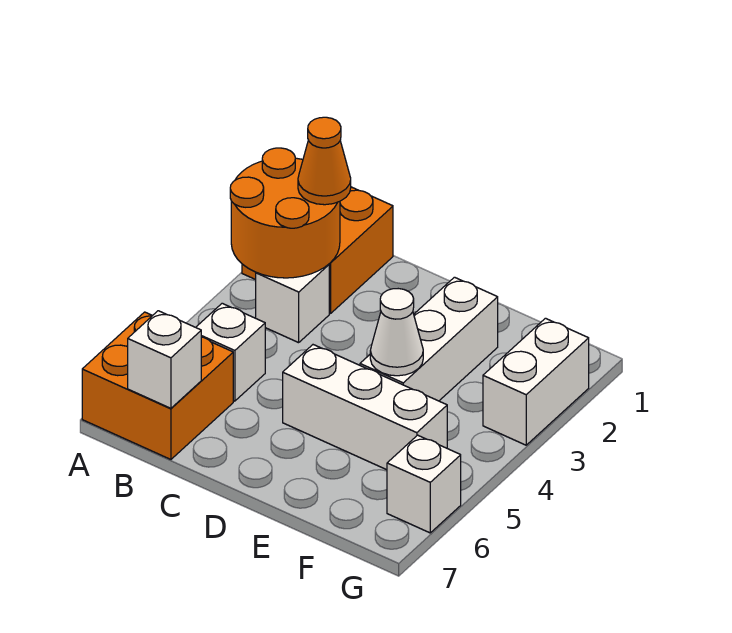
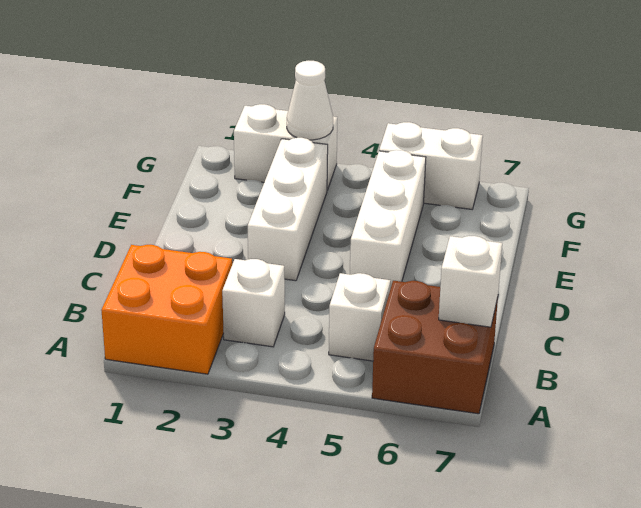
orange 2x2 round brick [230,148,340,278] -> none
orange 2x2 brick [82,312,233,459] -> brown 2x2 brick [372,281,498,414]
orange 1x1 cone [298,117,351,205] -> none
white 1x3 brick [360,277,498,401] -> white 1x3 brick turned to [248,138,328,281]
white 1x1 cone [370,289,423,376] -> white 1x1 cone moved to [287,61,333,140]
white 1x1 brick [387,435,461,533] -> white 1x2 brick [379,122,483,209]

